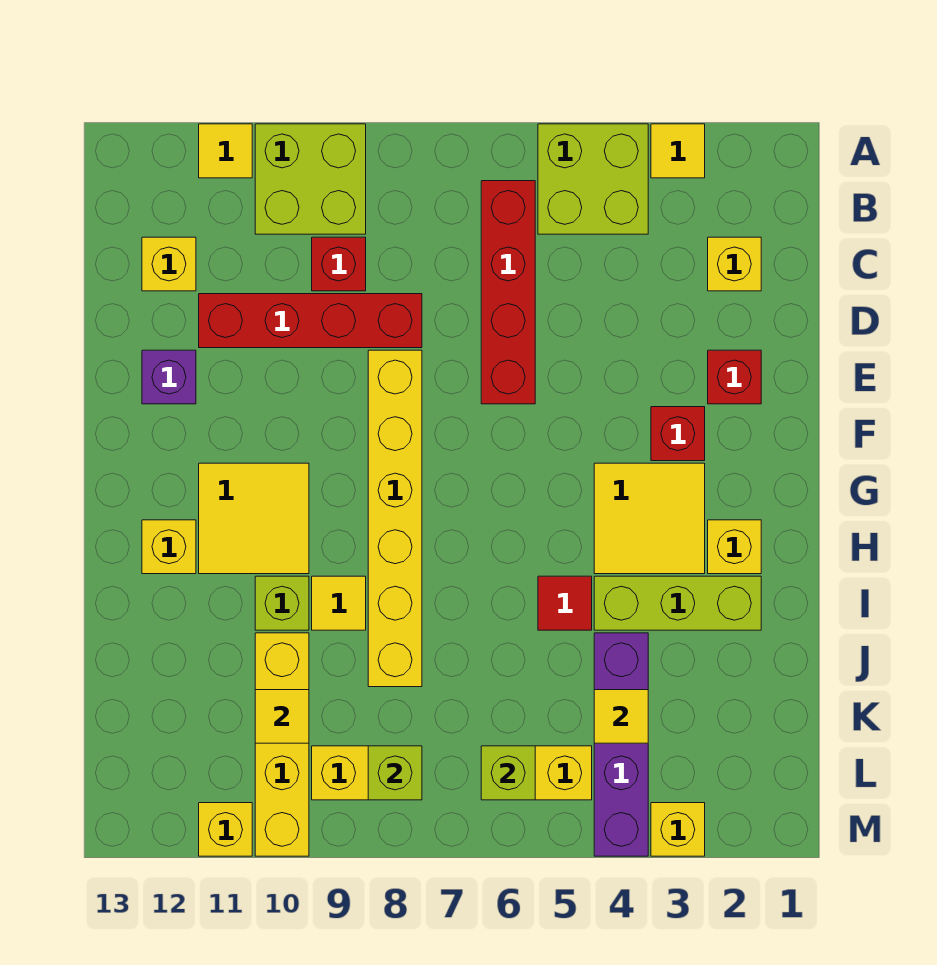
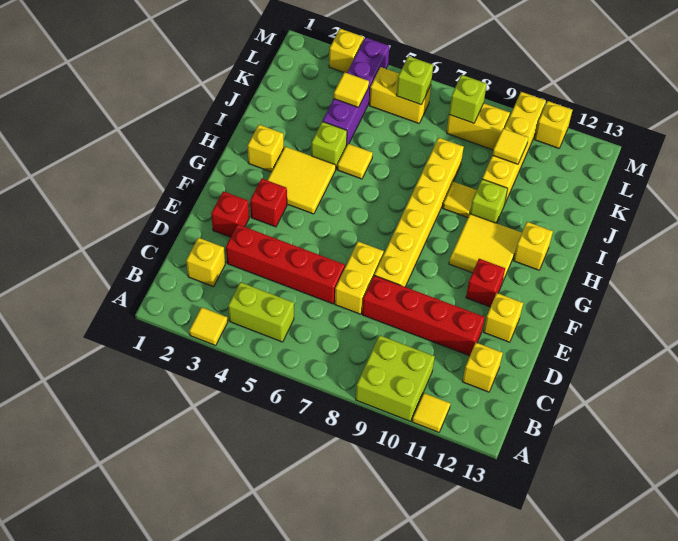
lime 2x2 brick [538,124,648,234] -> lime 1x2 brick [228,282,294,342]
red 1x4 brick [481,181,535,404] -> red 1x4 brick turned to [226,225,345,304]
red 1x1 brick [312,237,366,291] -> red 1x1 brick moved to [466,259,505,307]
none -> yellow 1x2 brick [335,242,384,314]
purple 1x1 brick [142,350,196,404] -> yellow 1x1 brick [483,293,523,342]
lime 1x3 brick [594,576,761,630] -> lime 1x1 brick [311,121,347,169]
red 1x1 tile [538,576,592,630] -> yellow 1x1 tile [337,144,373,179]

